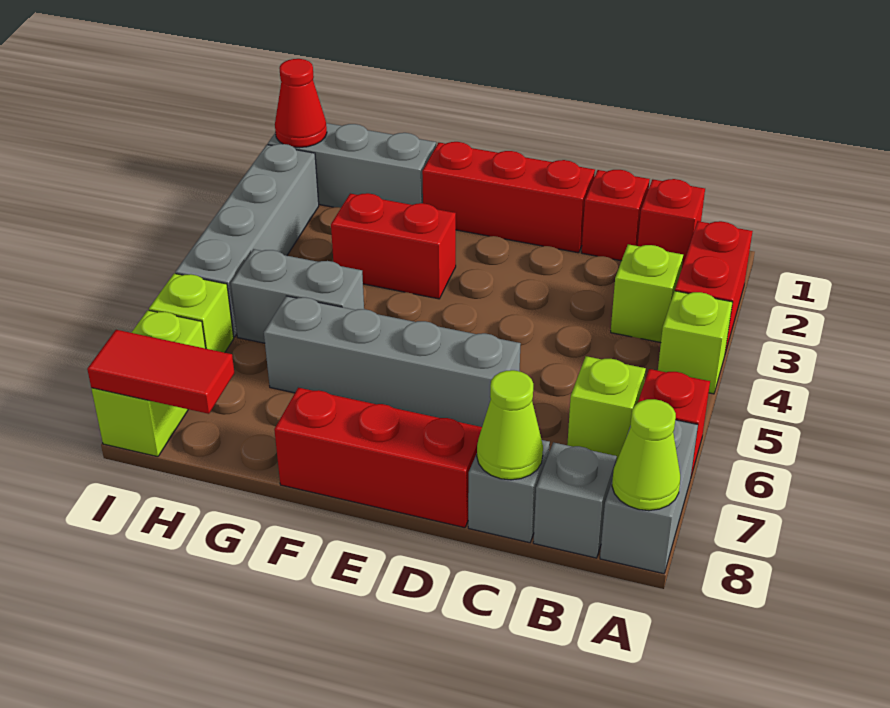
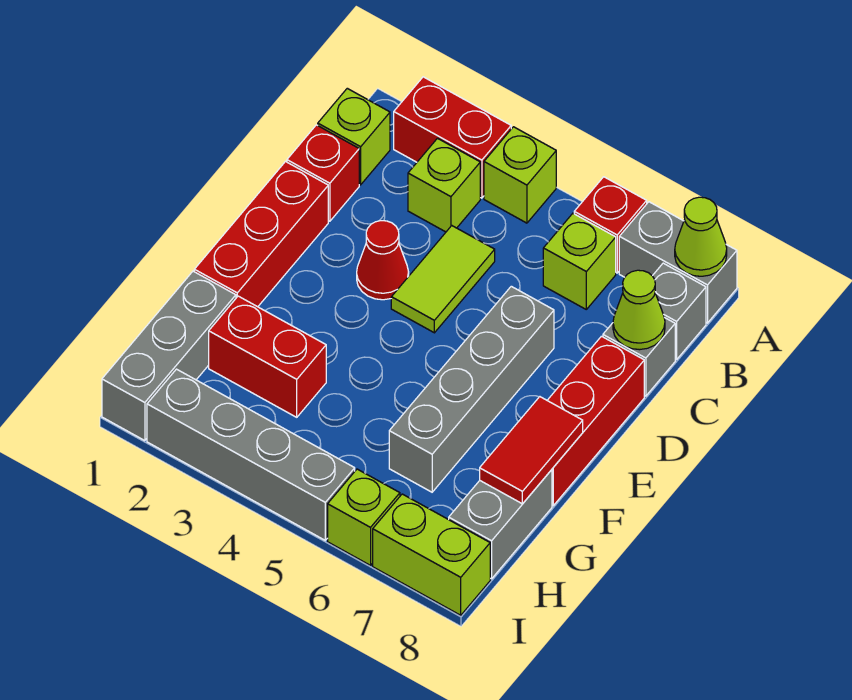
red 1x1 brick [638,179,705,267] -> lime 1x1 brick [318,88,390,185]
none -> lime 1x2 tile [391,226,495,333]
red 1x2 brick [331,193,456,299] -> red 1x2 brick turned to [209,296,326,417]
grey 1x2 brick [231,249,364,343] -> grey 1x2 brick moved to [449,470,552,579]
red 1x2 tile [87,330,234,414] -> red 1x2 tile moved to [480,397,583,504]
red 1x1 cone [275,59,327,148] -> red 1x1 cone moved to [357,221,409,300]

